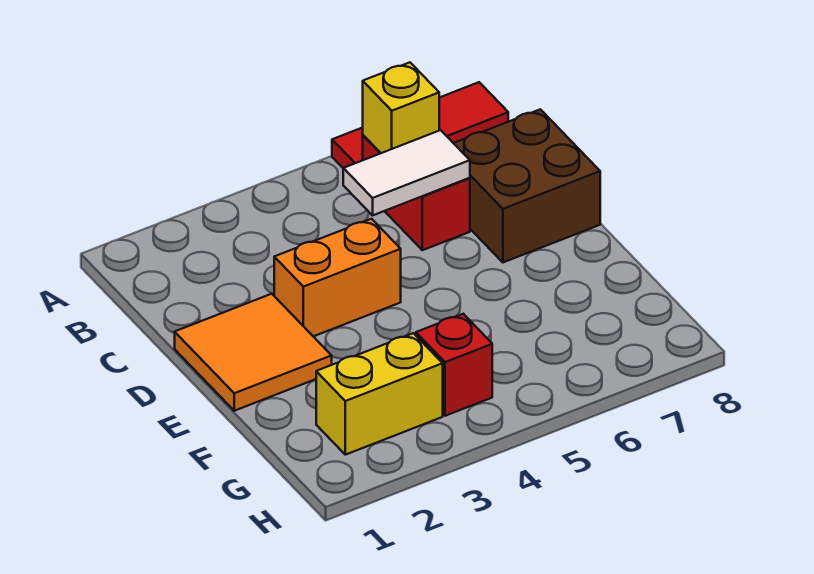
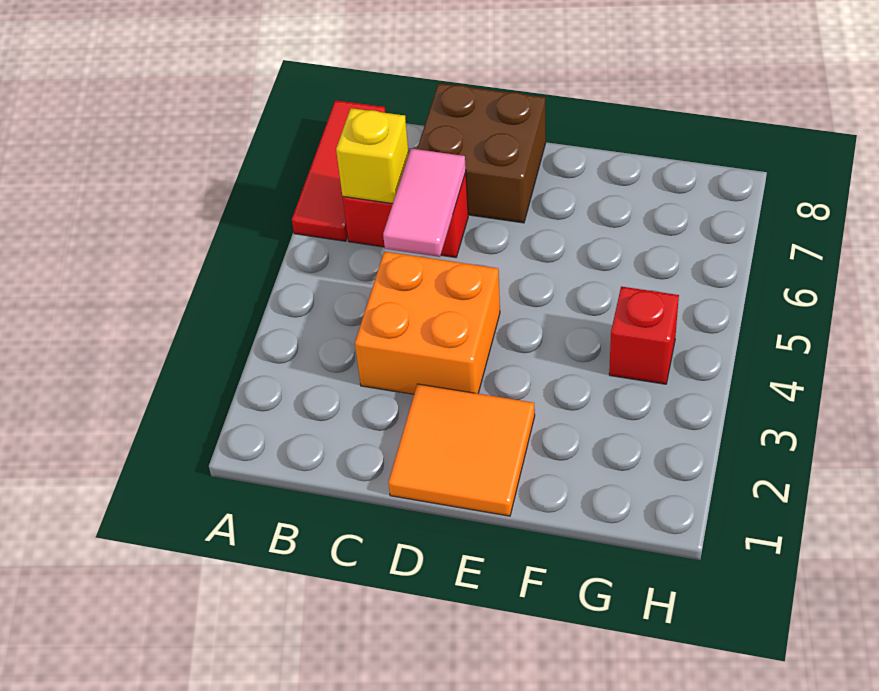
white 1x2 tile [343,130,470,215] -> pink 1x2 tile [383,149,466,257]
orange 1x2 brick [274,219,401,336] -> orange 2x2 brick [355,251,500,394]
yellow 1x2 brick [316,333,443,455] -> none

